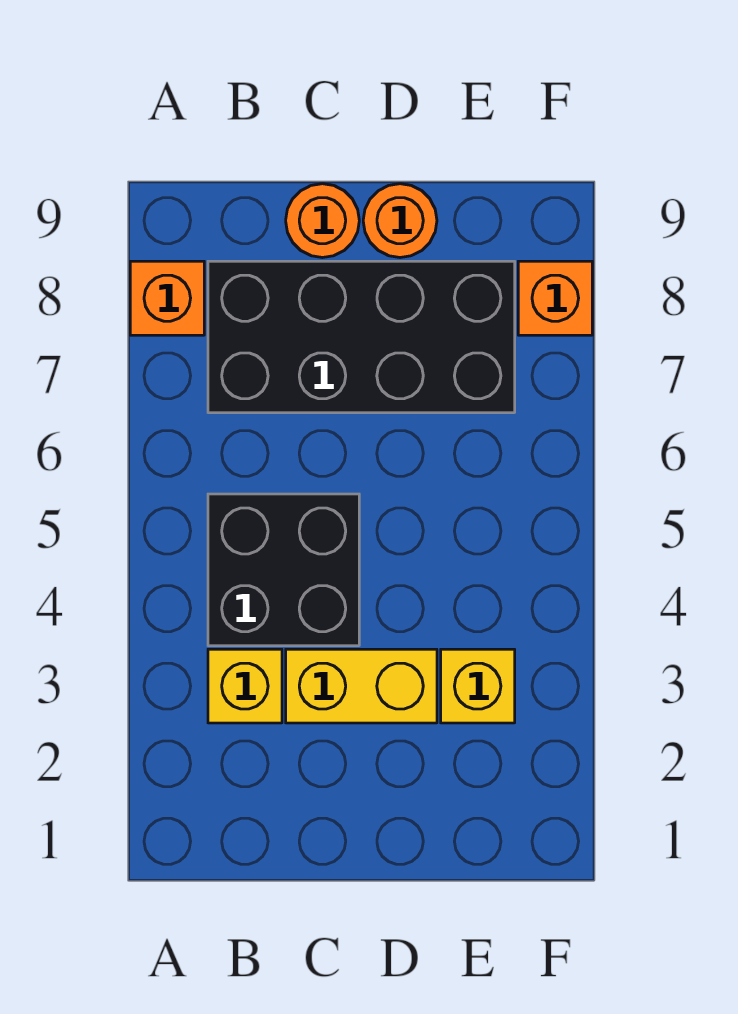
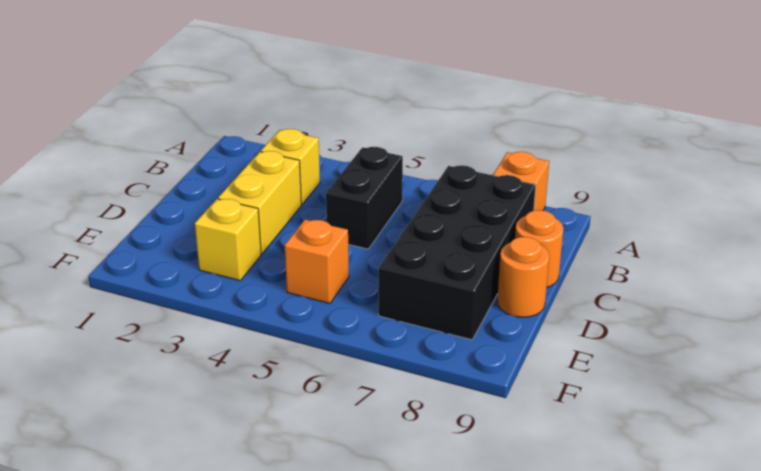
black 2x2 brick [208,494,359,646] -> black 1x2 brick [326,147,403,249]
orange 1x1 brick [518,261,592,335] -> orange 1x1 brick moved to [285,220,349,304]

